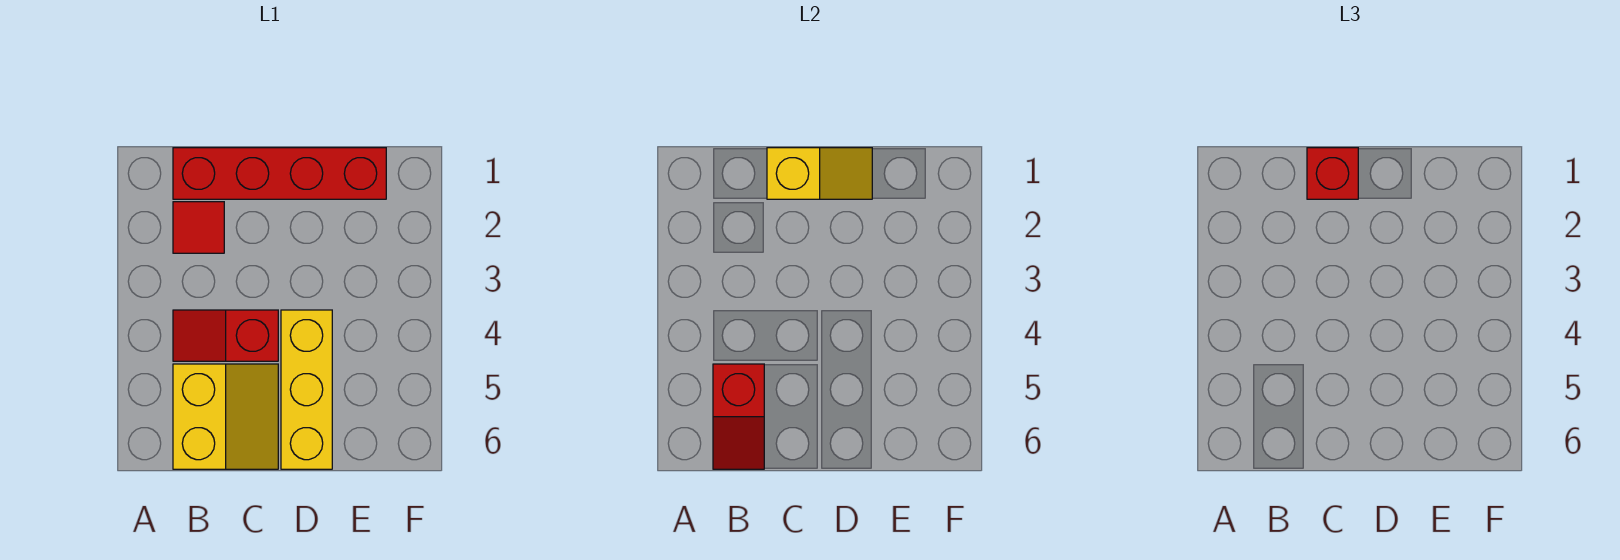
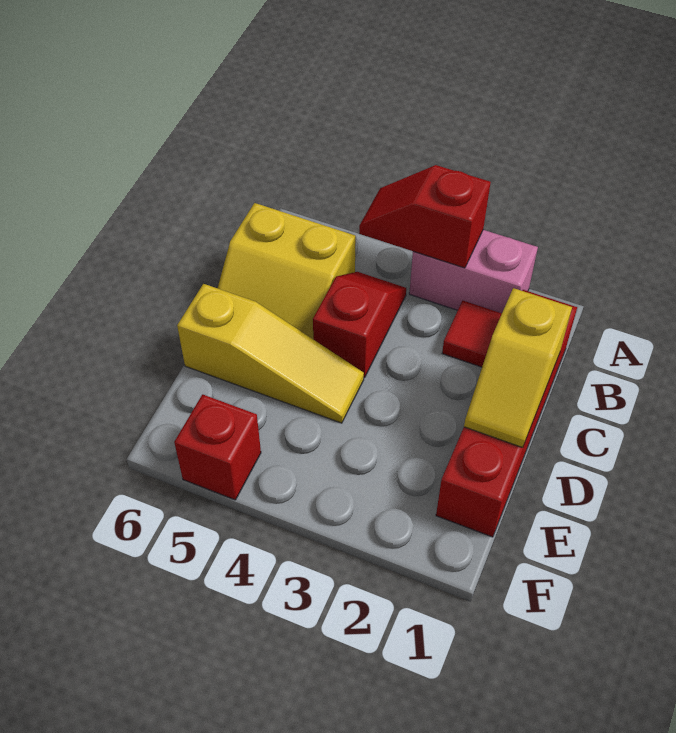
none -> pink 1x2 brick [409,230,538,313]
red 1x2 slope [713,364,764,469] -> red 1x2 slope moved to [359,165,491,268]
red 1x1 brick [1307,148,1358,199] -> red 1x1 brick moved to [174,394,261,500]
yellow 1x3 brick [281,310,332,469] -> yellow 1x3 slope [177,284,364,423]

